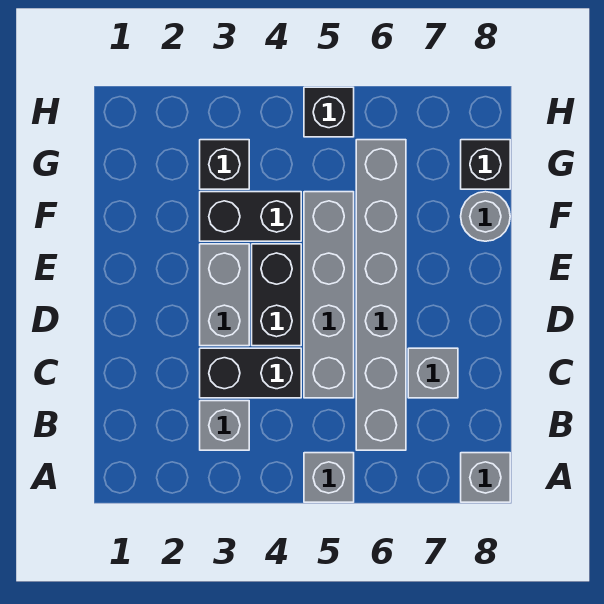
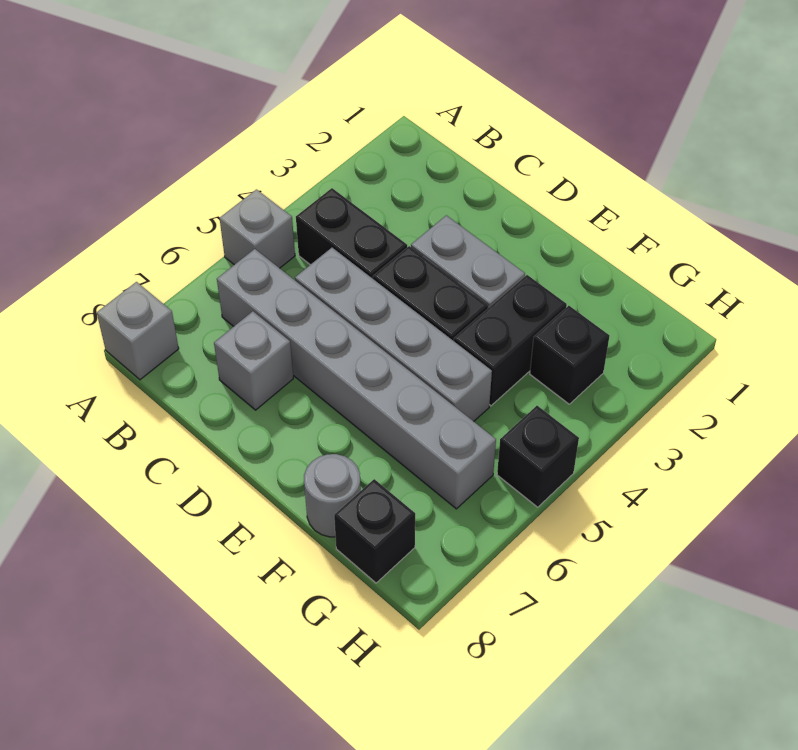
grey 1x1 brick [200,401,249,450] -> none
black 1x2 brick [200,348,301,398] -> black 1x2 brick turned to [296,188,407,279]

